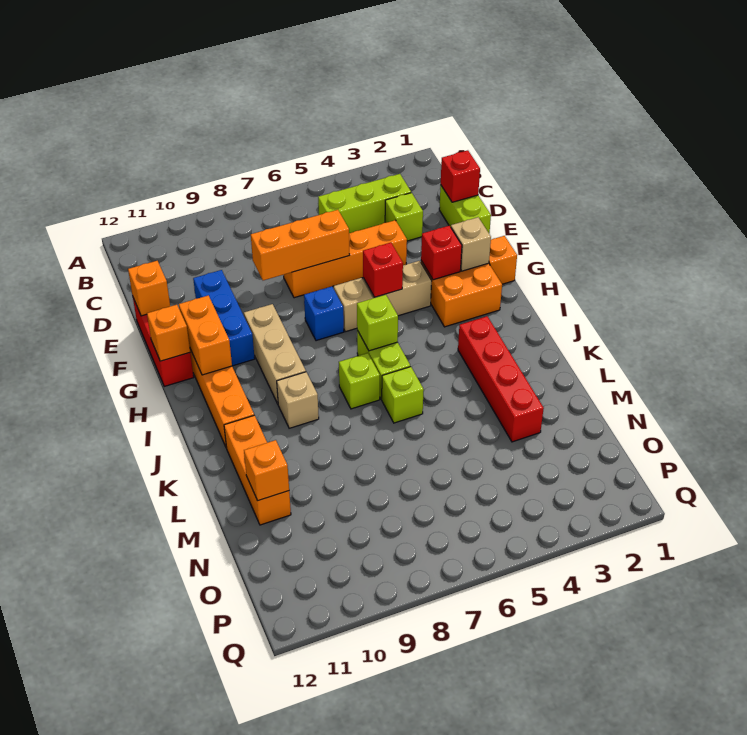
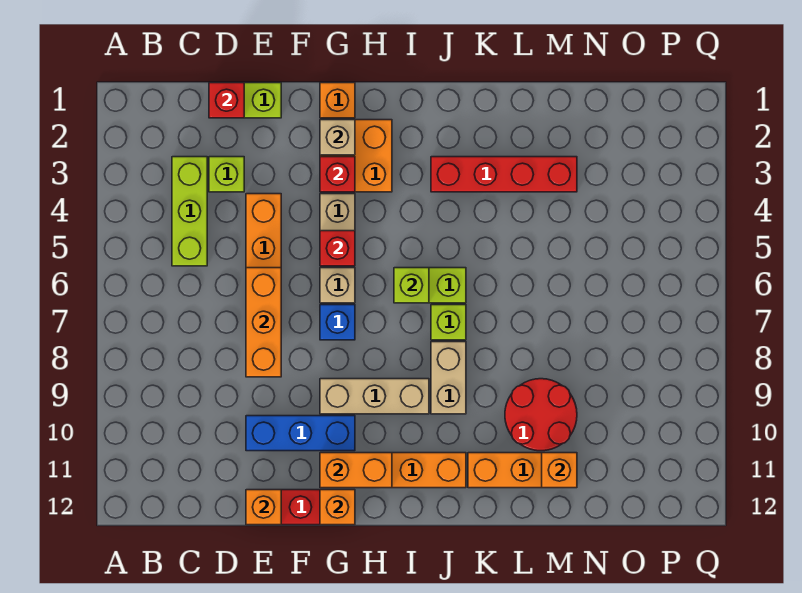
tan 1x1 brick [277,372,319,428] -> tan 1x2 brick [431,342,466,414]
lime 1x1 brick [382,367,424,423] -> none
none -> red 2x2 round brick [505,379,577,451]

